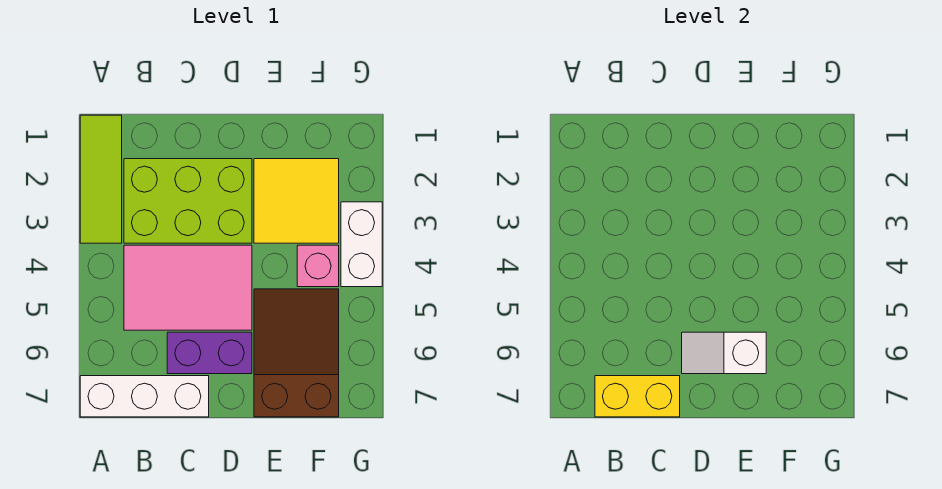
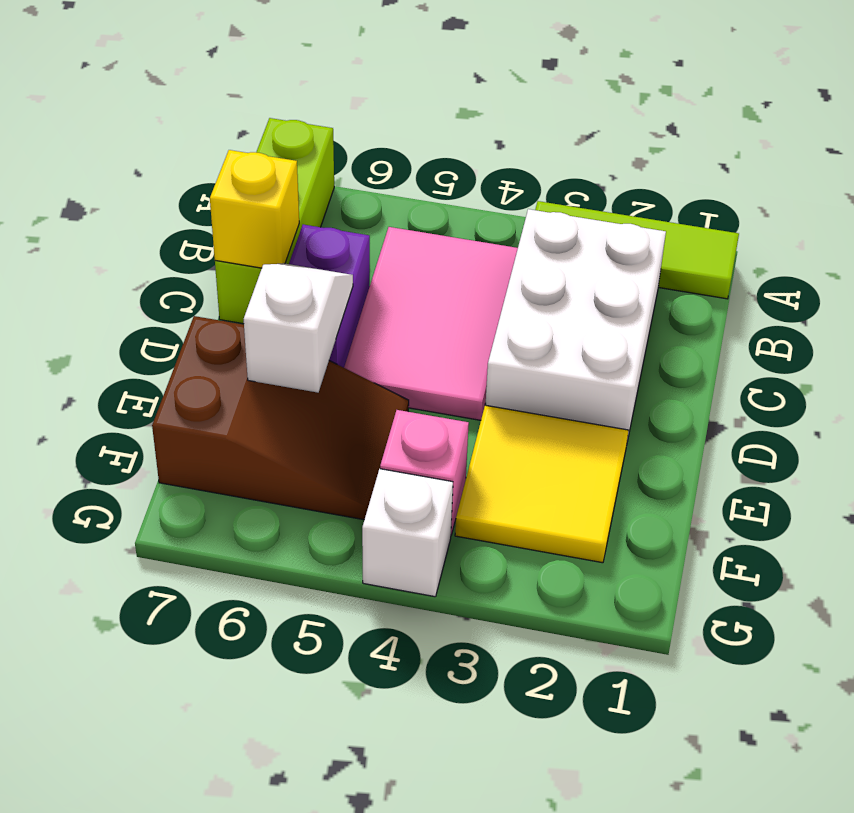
white 1x3 brick [80,376,209,417] -> lime 1x3 brick [215,118,334,324]
lime 2x3 brick [124,159,252,243] -> white 2x3 brick [485,209,666,441]
yellow 1x2 brick [595,376,680,417] -> yellow 1x1 brick [210,150,299,268]
white 1x2 brick [341,202,382,287] -> white 1x1 brick [362,469,453,597]

